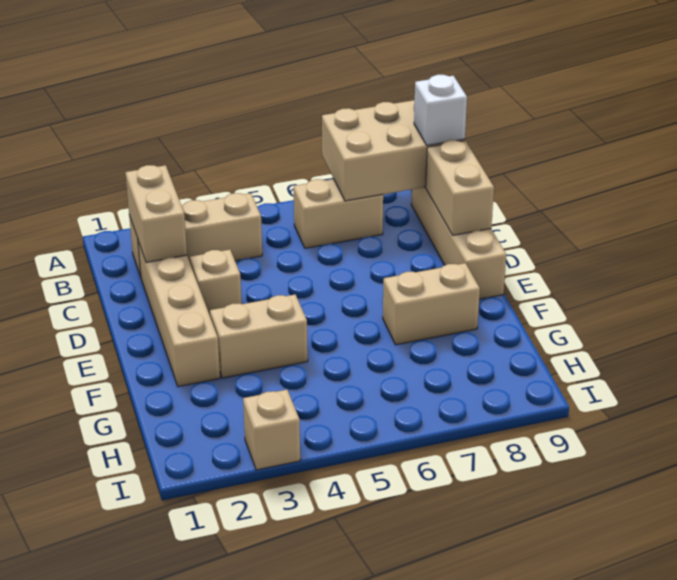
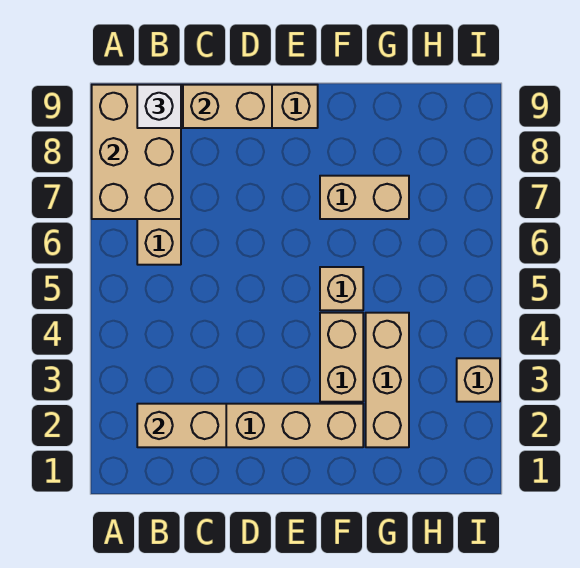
tan 1x3 brick [129,193,262,277] -> tan 1x3 brick moved to [366,313,409,447]
tan 1x1 brick [190,250,242,315] -> tan 1x1 brick moved to [320,267,363,310]
tan 1x2 brick [383,263,480,345] -> tan 1x2 brick turned to [320,176,409,219]

